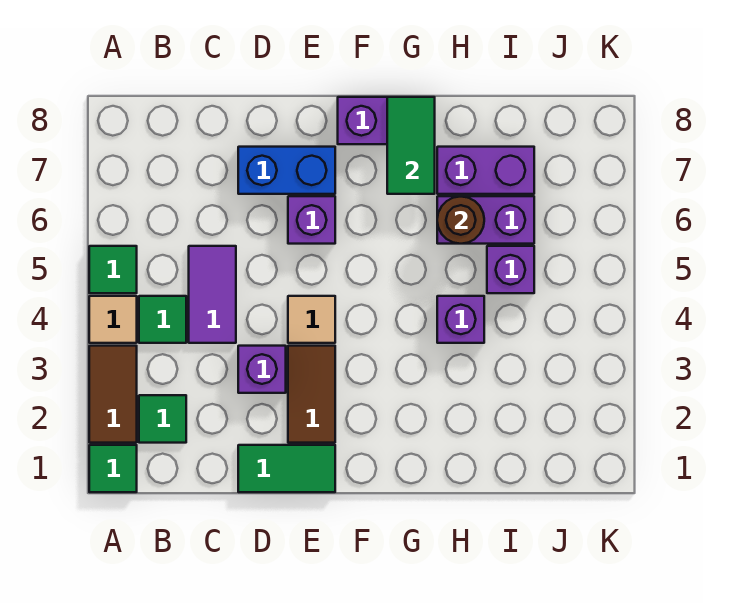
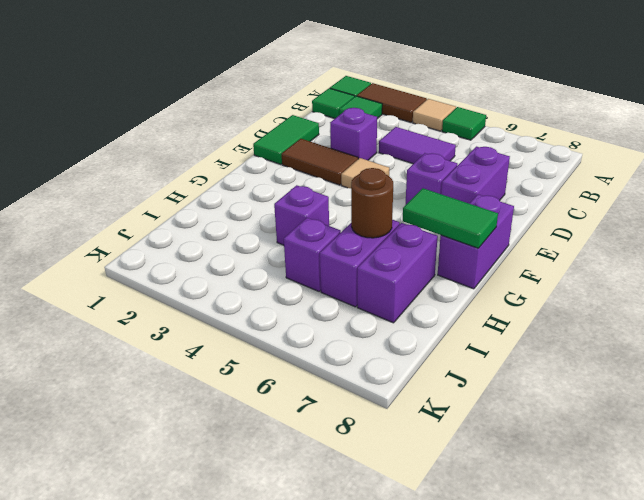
green 1x1 tile [139,296,186,343] -> green 1x1 tile moved to [312,88,355,118]
blue 1x2 brick [238,147,335,194] -> purple 1x2 brick [441,147,510,203]

